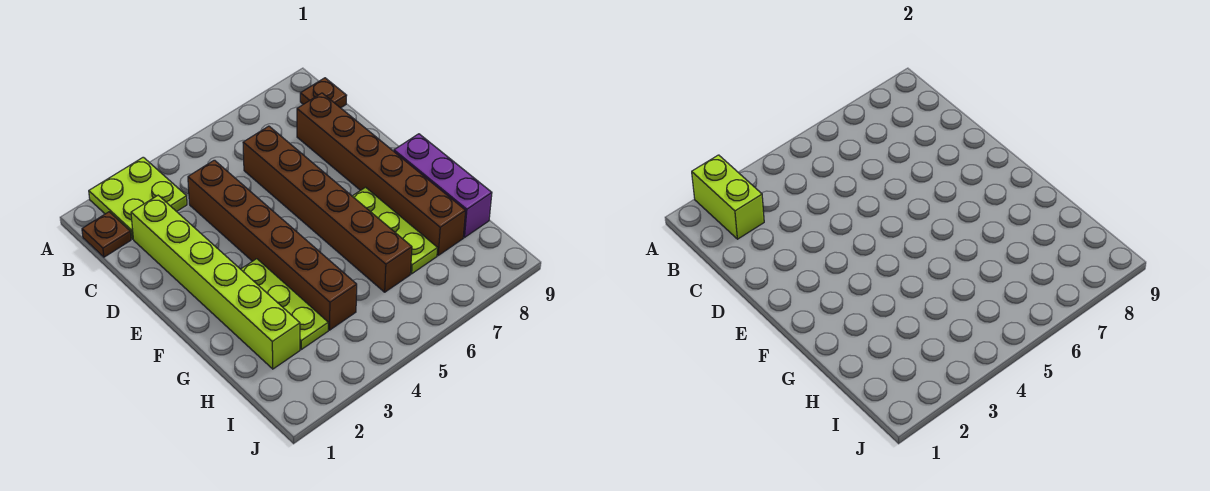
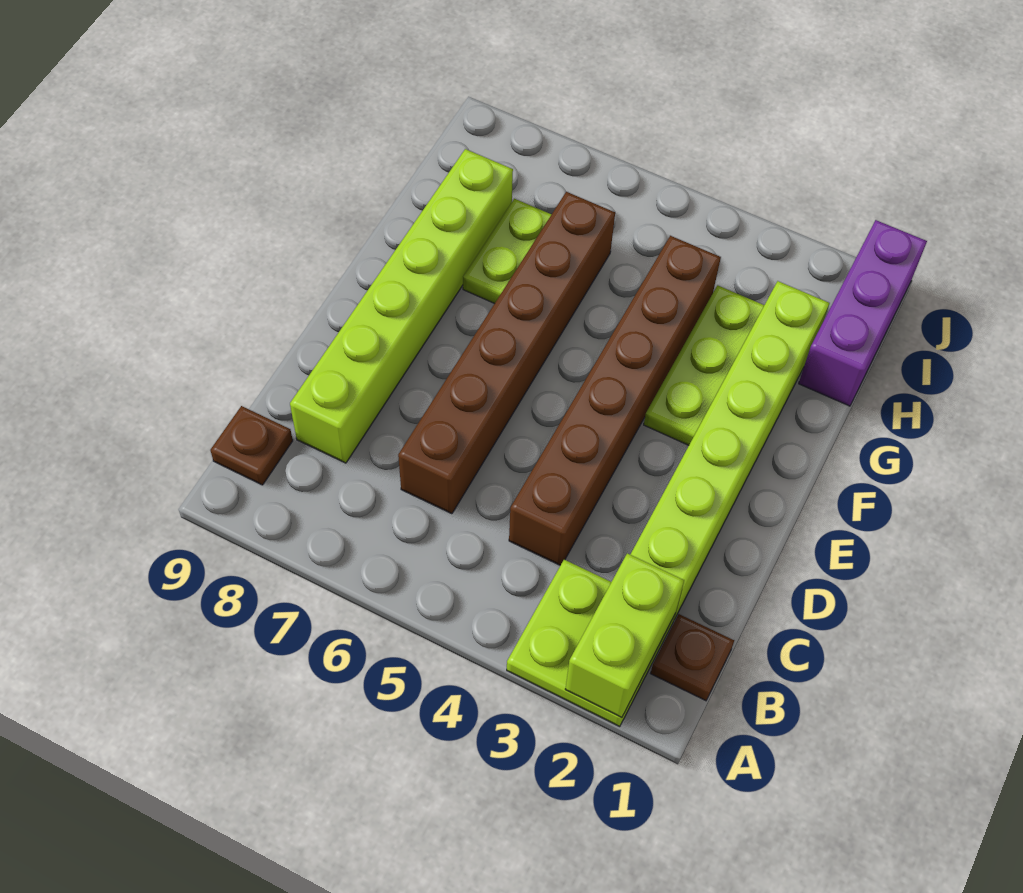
brown 1x6 brick [297,93,466,255] -> lime 1x6 brick [290,149,513,463]
lime 1x3 plate [352,187,438,274] -> lime 1x2 plate [463,199,551,304]
purple 1x3 brick [394,134,492,237] -> purple 1x3 brick moved to [799,220,927,406]

